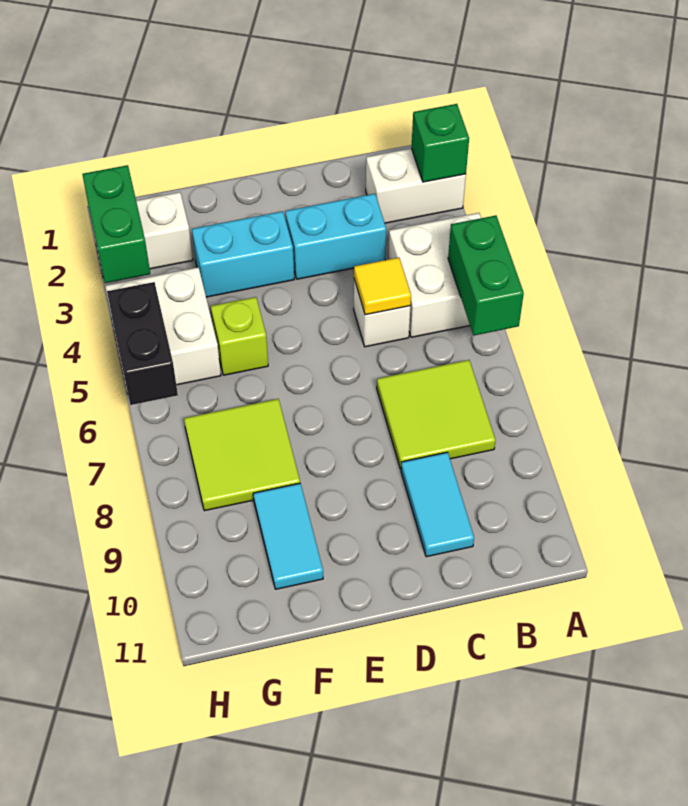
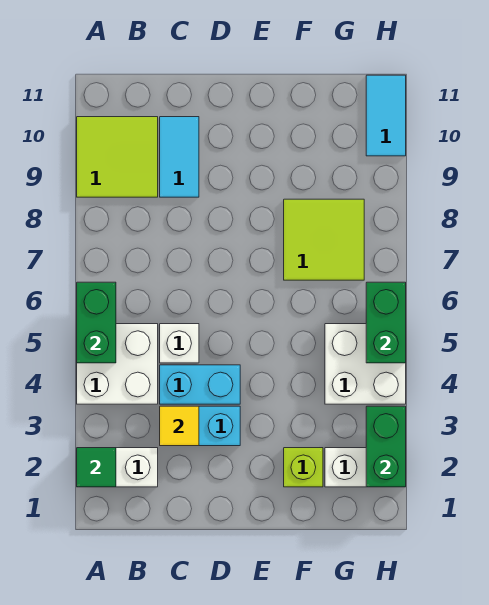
green 1x1 brick [411,104,469,182] -> green 1x1 tile [77,448,116,487]
lime 2x2 tile [377,360,496,469] -> lime 2x2 tile moved to [77,117,158,197]
yellow 1x1 tile [354,258,411,315] -> yellow 1x1 tile moved to [160,406,199,446]
cyan 1x2 brick [192,211,294,297] -> cyan 1x2 brick moved to [160,365,240,404]
lime 1x1 brick [211,297,268,375] -> lime 1x1 brick moved to [284,448,323,487]
cyan 1x2 tile [253,483,323,589] -> cyan 1x2 tile moved to [366,75,406,156]
black 1x2 brick [107,282,178,405] -> green 1x2 brick [366,282,406,363]

